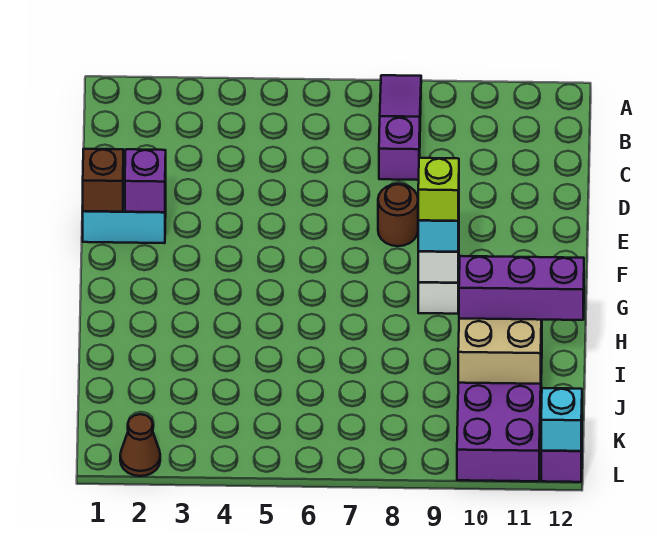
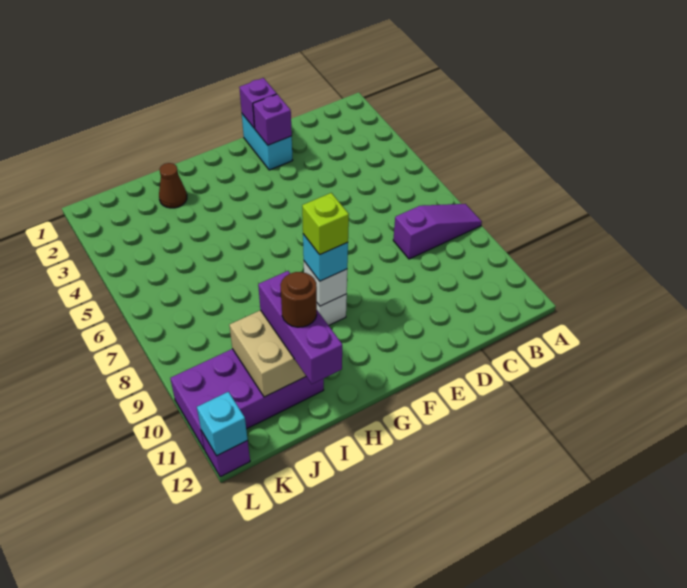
brown 1x1 brick [83,149,124,212] -> purple 1x1 brick [239,78,277,128]
brown 1x1 round brick [378,184,418,246] -> brown 1x1 round brick moved to [280,272,317,327]
brown 1x1 cone [120,414,160,476] -> brown 1x1 cone moved to [159,163,187,208]

